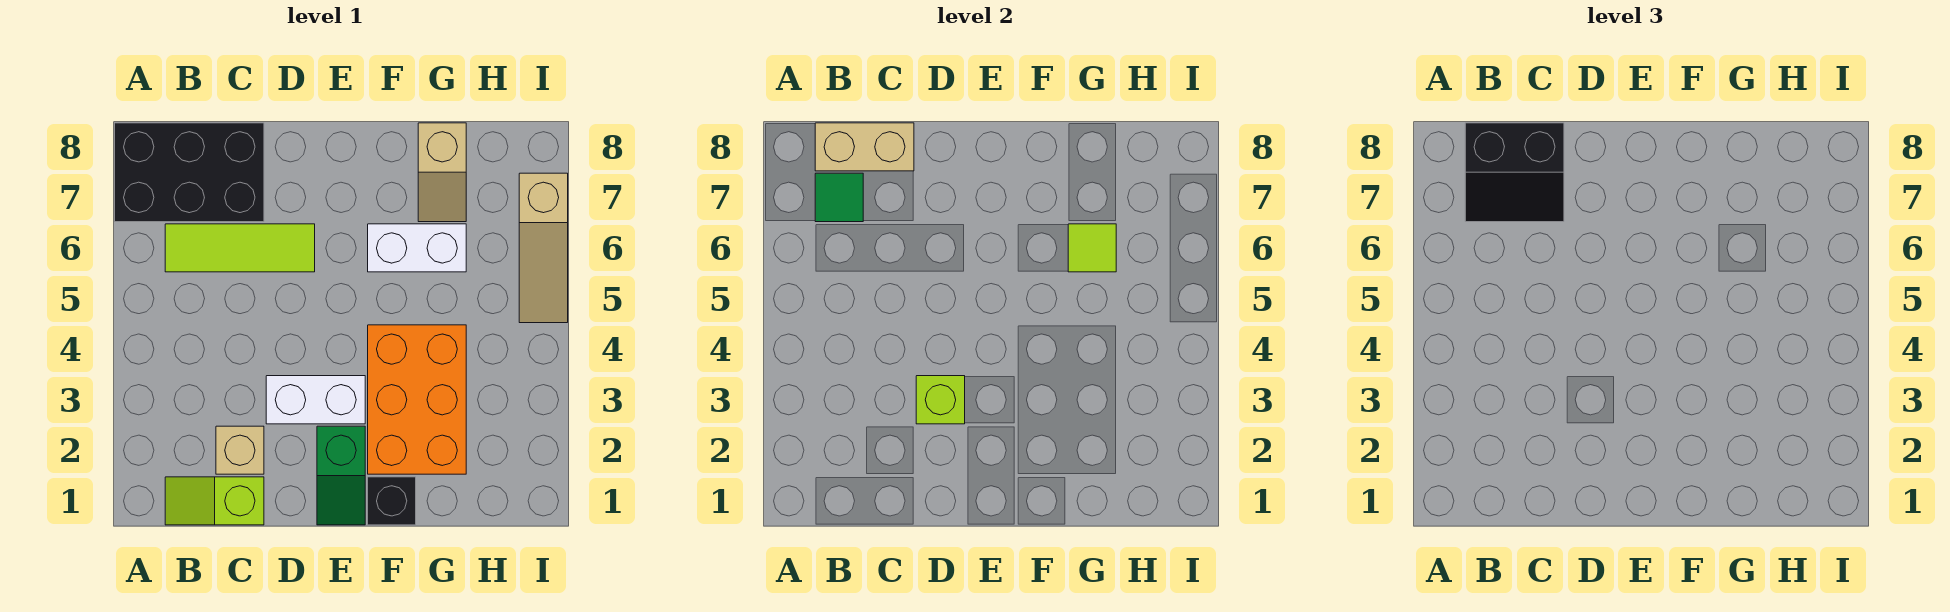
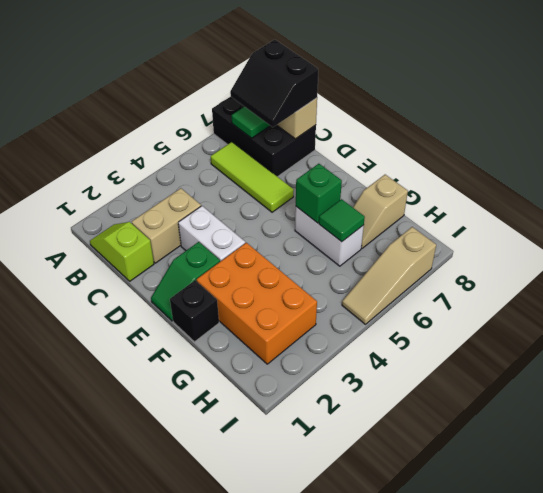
tan 1x1 brick [216,426,264,474] -> tan 1x2 brick [132,188,201,263]
lime 1x1 brick [916,376,965,424] -> none
orange 2x3 brick [368,325,466,474] -> orange 2x3 brick turned to [197,243,317,364]
none -> green 1x1 brick [296,164,342,223]
lime 1x1 tile [1068,224,1116,272] -> green 1x1 tile [319,199,365,242]

